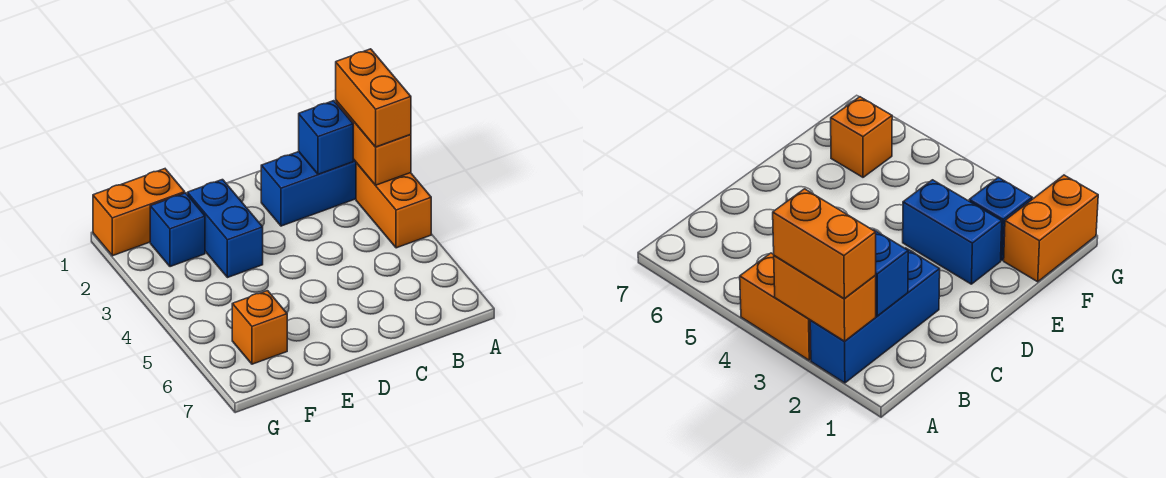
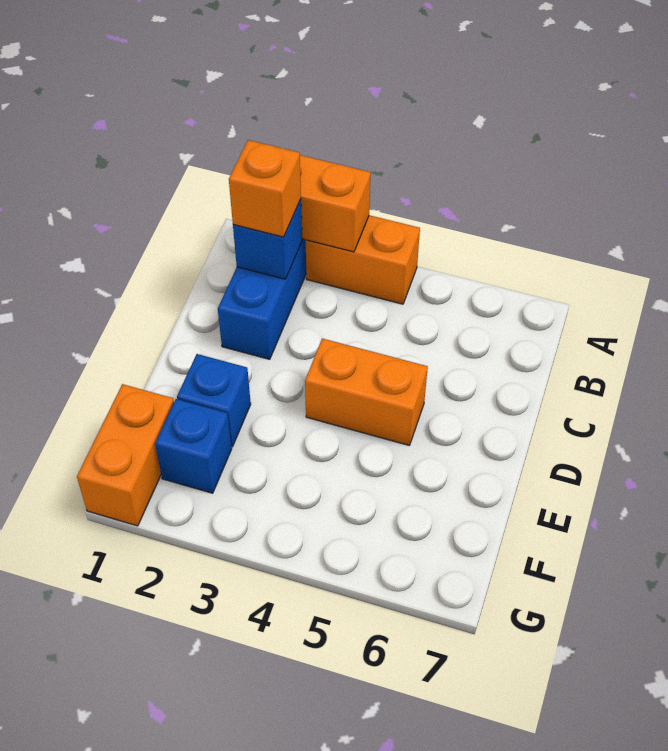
orange 1x2 brick [336,49,411,147] -> orange 1x2 brick moved to [305,338,428,445]
blue 1x2 brick [187,180,263,278] -> blue 1x1 brick [177,354,251,447]
orange 1x1 brick [232,291,287,364] -> orange 1x1 brick moved to [229,140,301,237]

